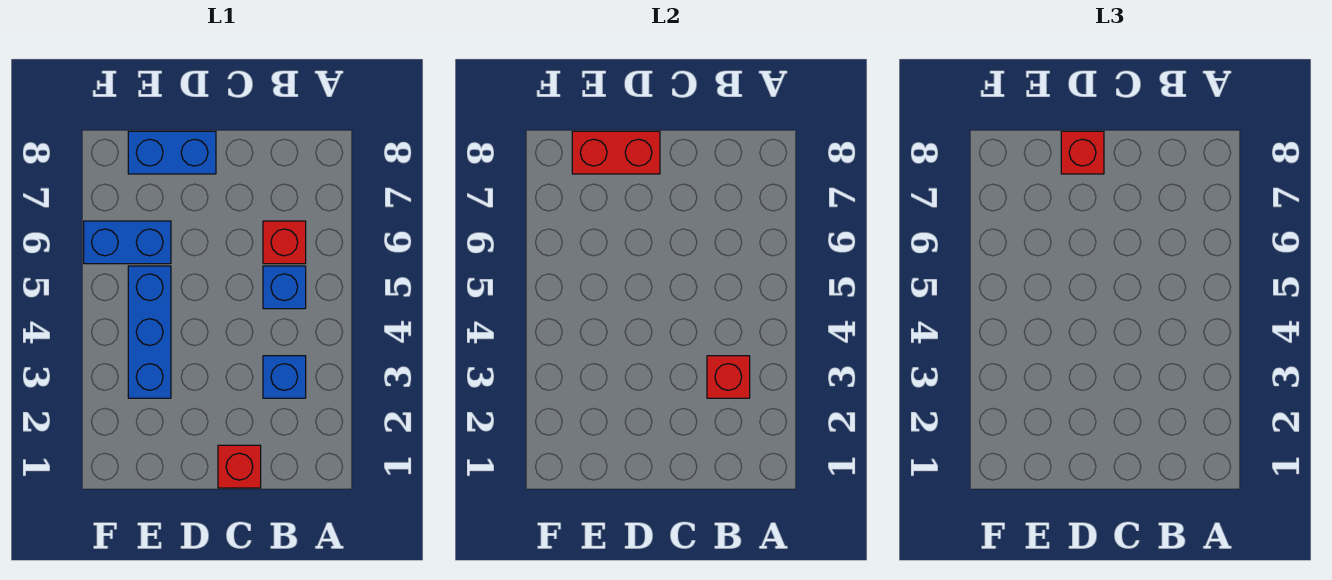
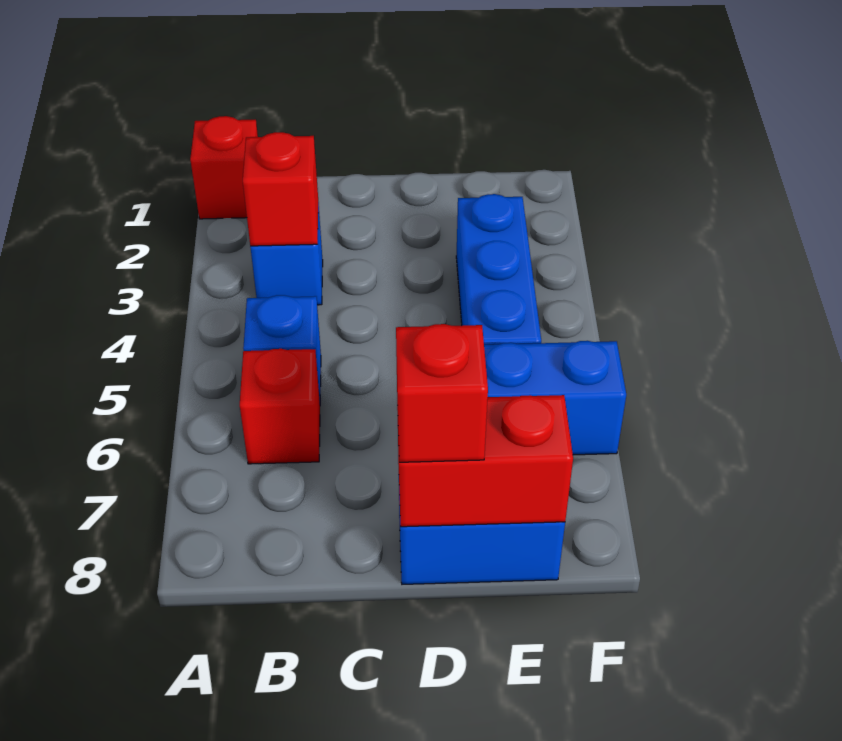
red 1x1 brick [218,445,261,488] -> red 1x1 brick moved to [190,116,258,219]

